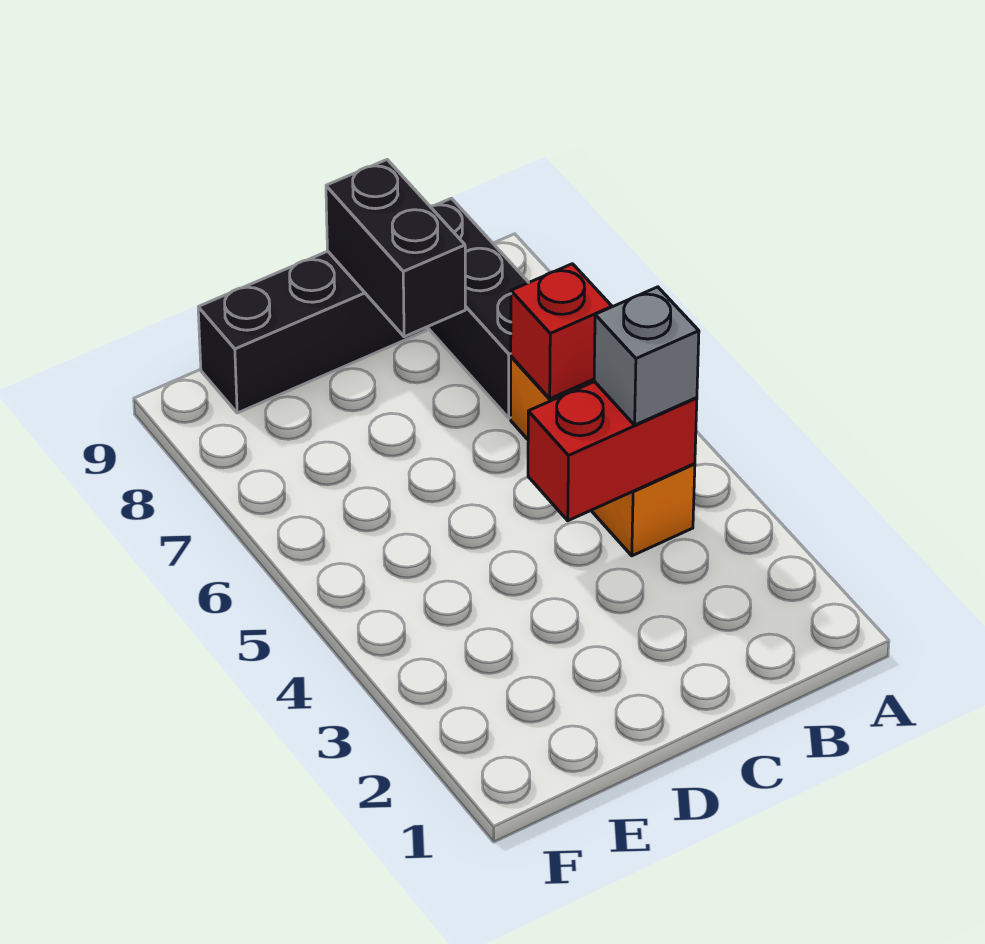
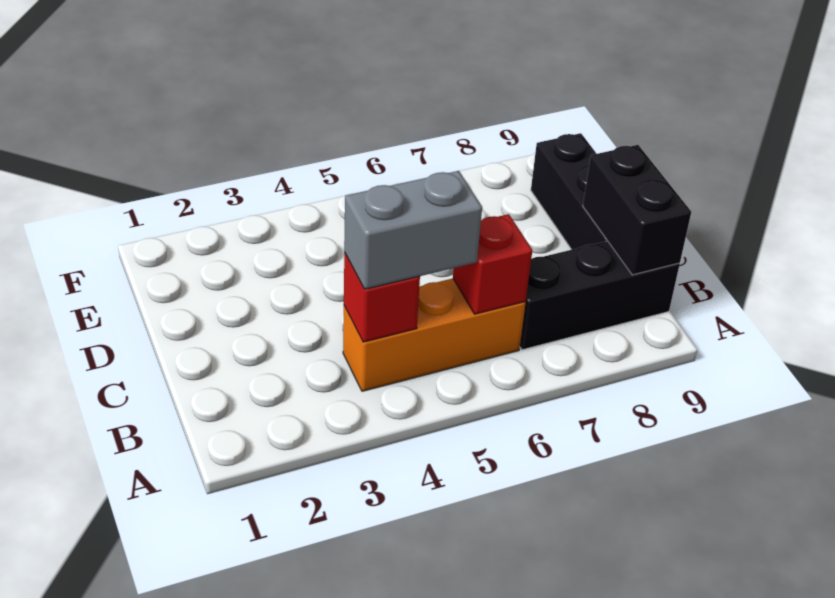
red 1x2 brick [528,382,697,521] -> red 1x1 brick [344,252,420,342]
grey 1x1 brick [594,287,699,425] -> grey 1x2 brick [344,171,482,289]
black 1x2 brick [326,160,465,337] -> black 1x2 brick turned to [583,145,691,275]

